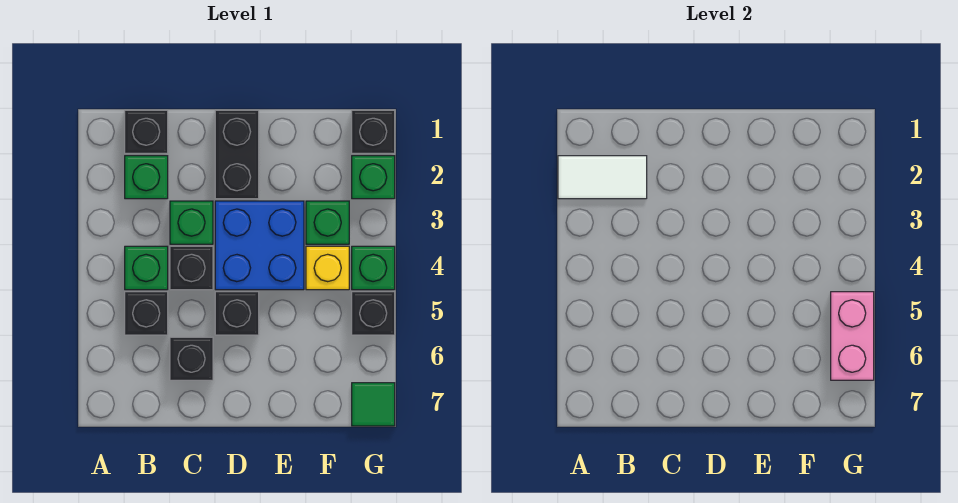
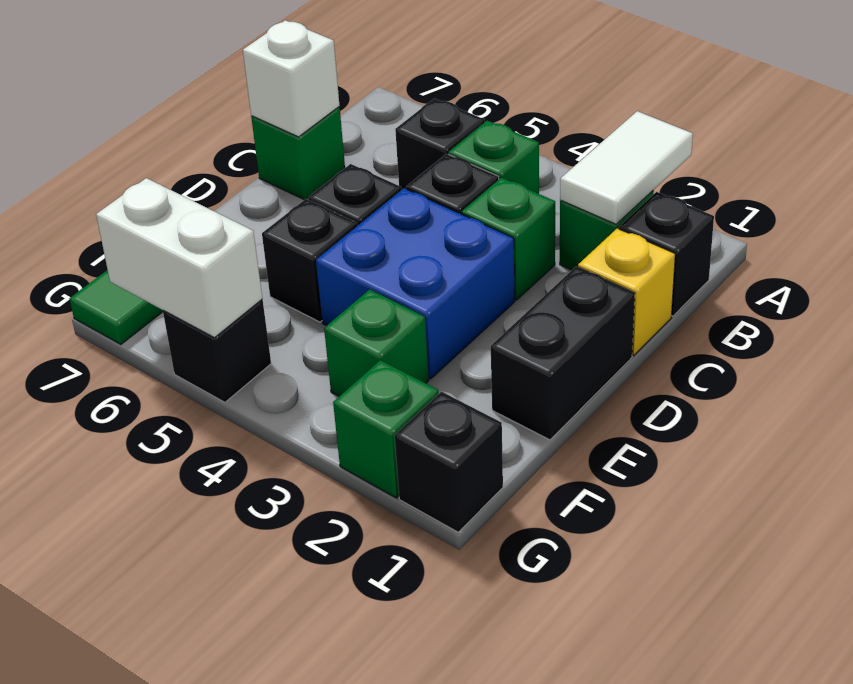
black 1x1 brick [170,337,213,380] -> black 1x1 brick moved to [262,199,357,322]
none -> white 1x1 brick [243,20,340,137]
black 1x2 brick [215,110,259,199] -> black 1x2 brick turned to [491,266,635,440]
yellow 1x1 brick [306,246,349,290] -> yellow 1x1 brick moved to [578,228,675,356]
green 1x1 brick [352,246,395,290] -> green 1x1 brick moved to [251,107,345,200]
pink 1x2 brick [831,292,874,380] -> white 1x2 brick [96,178,263,338]

